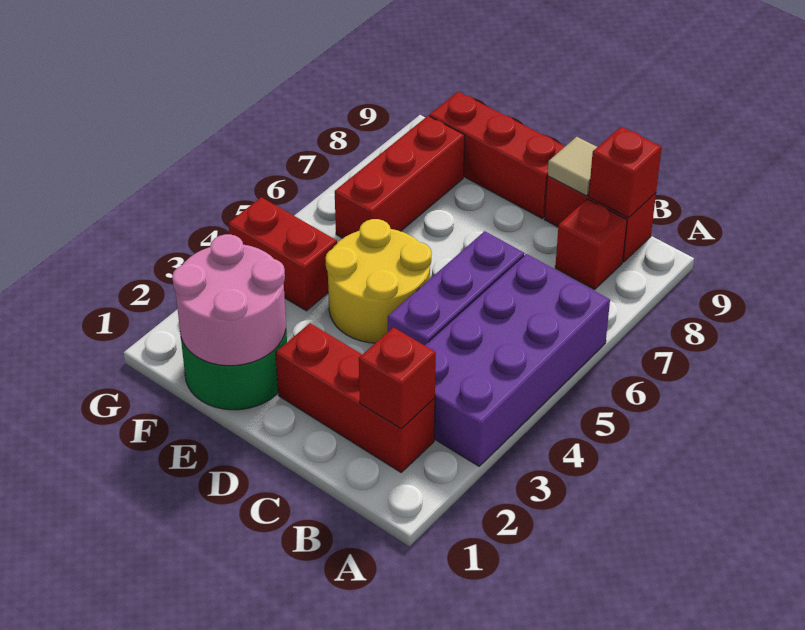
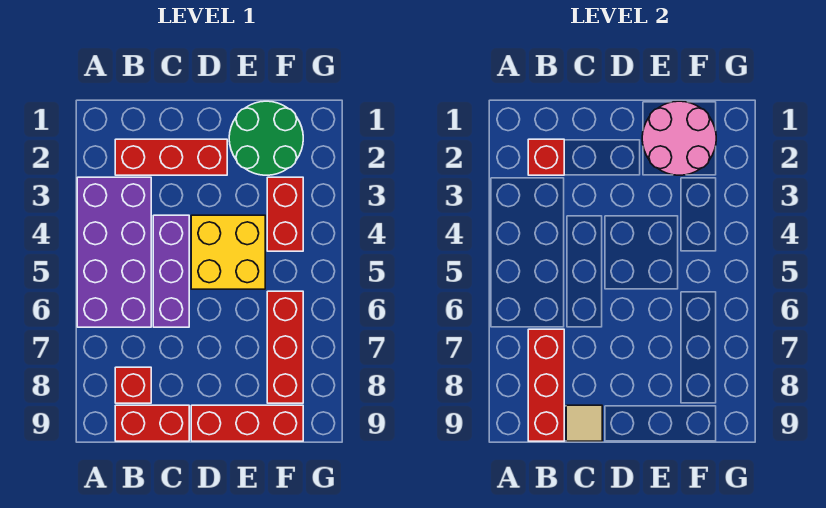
red 1x1 brick [589,127,662,218] -> red 1x3 brick [528,329,564,441]
yellow 2x2 round brick [326,219,432,343] -> yellow 2x2 brick [191,215,265,289]
red 1x2 brick [228,197,337,311] -> red 1x2 brick turned to [267,177,303,251]

